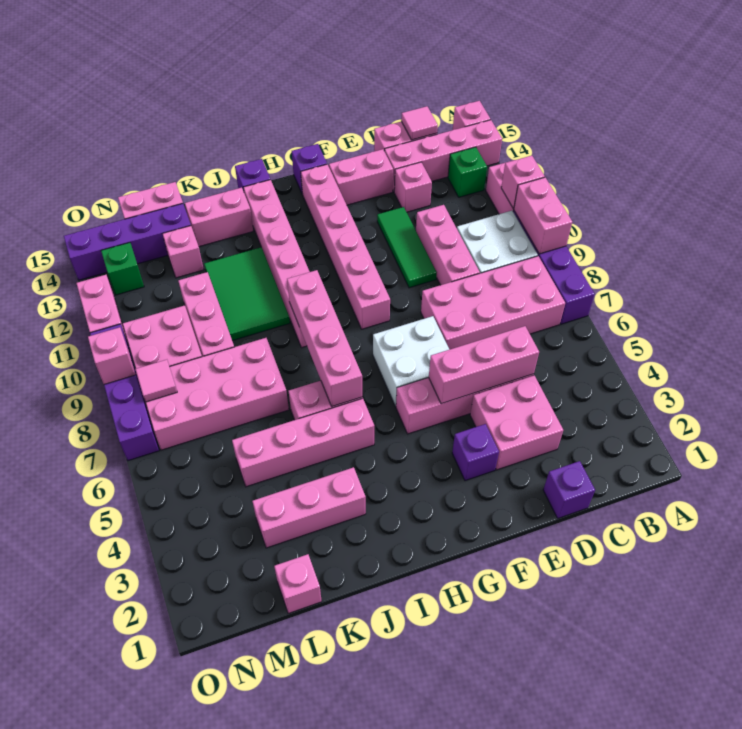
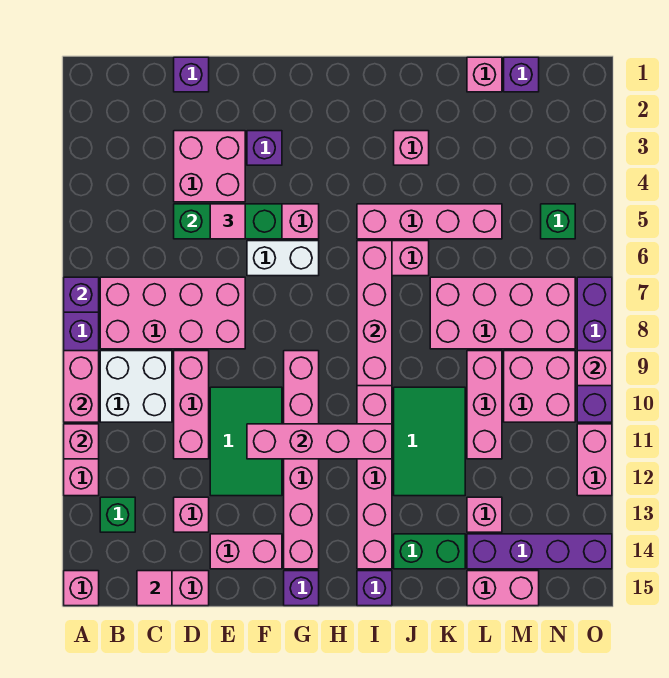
none -> purple 1x1 brick [64,277,99,312]
pink 1x4 brick [384,120,502,191] -> pink 1x4 brick moved to [247,424,392,459]
pink 1x3 brick [429,326,539,404] -> green 1x3 brick [174,204,282,239]
green 1x3 tile [377,207,437,288] -> green 2x3 tile [210,387,282,496]
white 2x2 brick [373,316,449,406] -> white 1x2 brick [247,241,319,276]
pink 1x3 brick [252,467,366,548] -> pink 1x1 brick [394,131,429,165]
pink 1x2 brick [185,188,253,247] -> green 1x2 brick [394,534,465,569]
none -> purple 1x1 brick [504,57,539,92]
pink 1x1 tile [135,360,177,402] -> pink 1x1 tile moved to [210,204,245,239]
green 1x1 brick [101,243,144,295] -> green 1x1 brick moved to [541,204,575,239]

